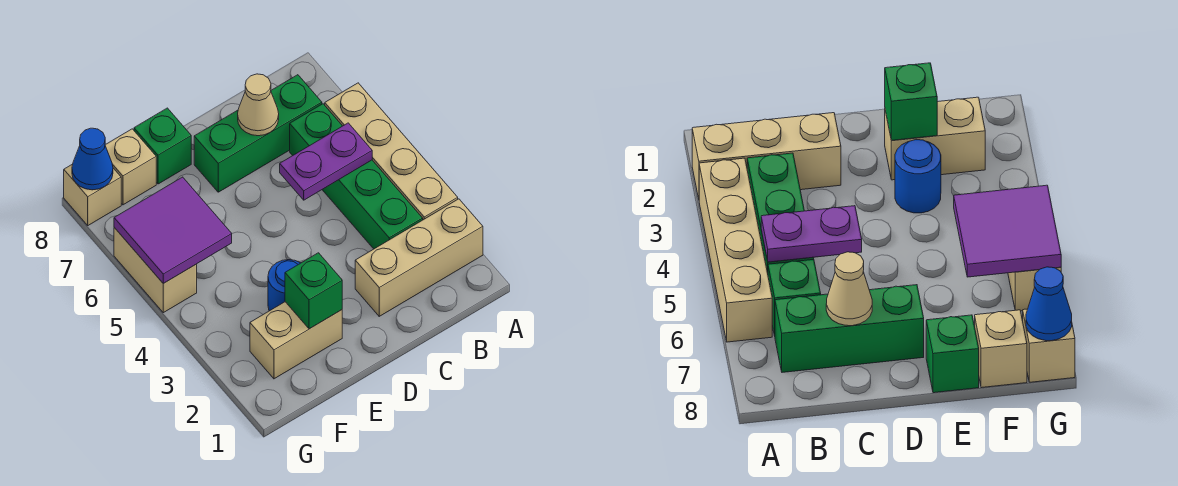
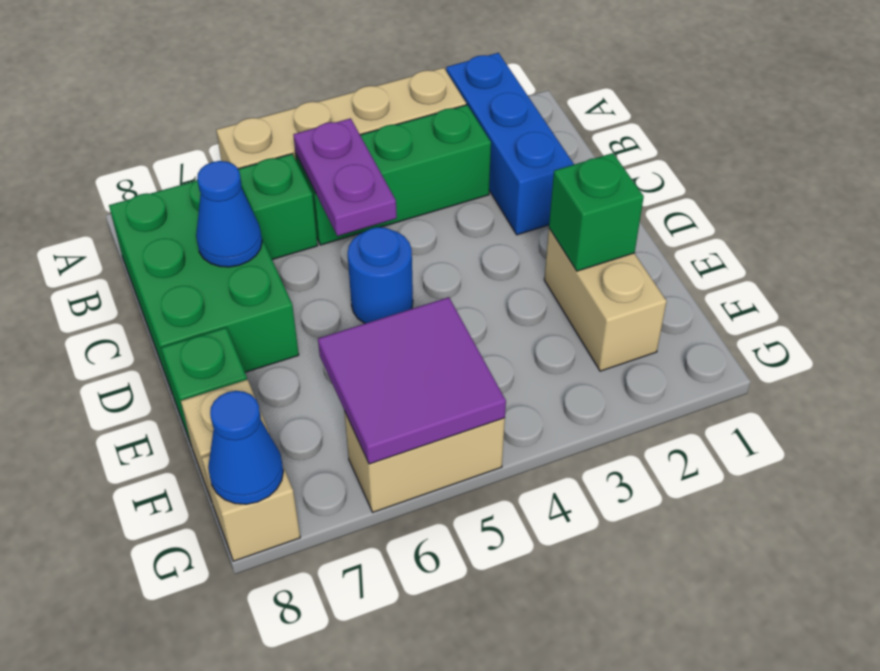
tan 1x3 brick [355,199,483,316] -> blue 1x3 brick [446,53,574,235]
green 1x3 brick [194,75,322,192] -> green 2x3 brick [109,180,299,394]
tan 1x1 cone [238,74,279,136] -> blue 1x1 cone [196,161,262,267]
blue 1x1 round brick [268,260,300,311] -> blue 1x1 round brick moved to [348,227,413,323]

